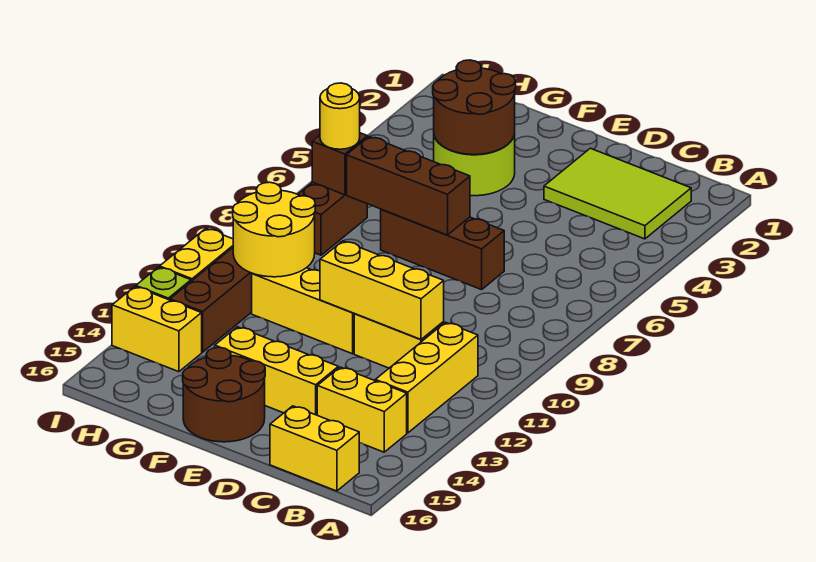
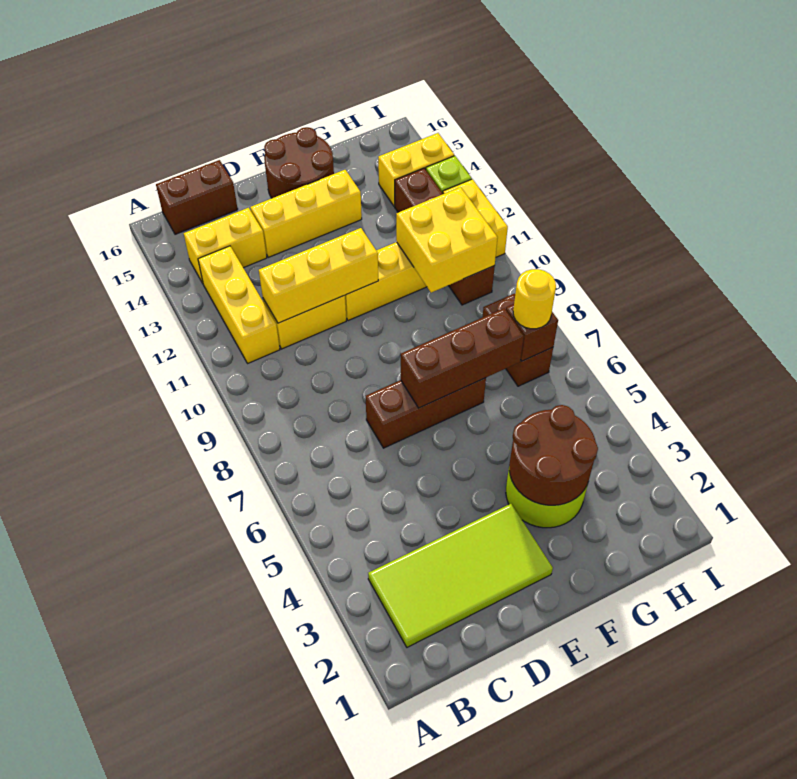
lime 2x3 tile [544,148,691,239] -> lime 2x4 tile [368,504,553,647]
yellow 1x2 brick [270,406,359,491] -> brown 1x2 brick [156,160,238,234]
yellow 2x2 round brick [233,182,315,277] -> yellow 2x2 brick [396,187,498,293]

